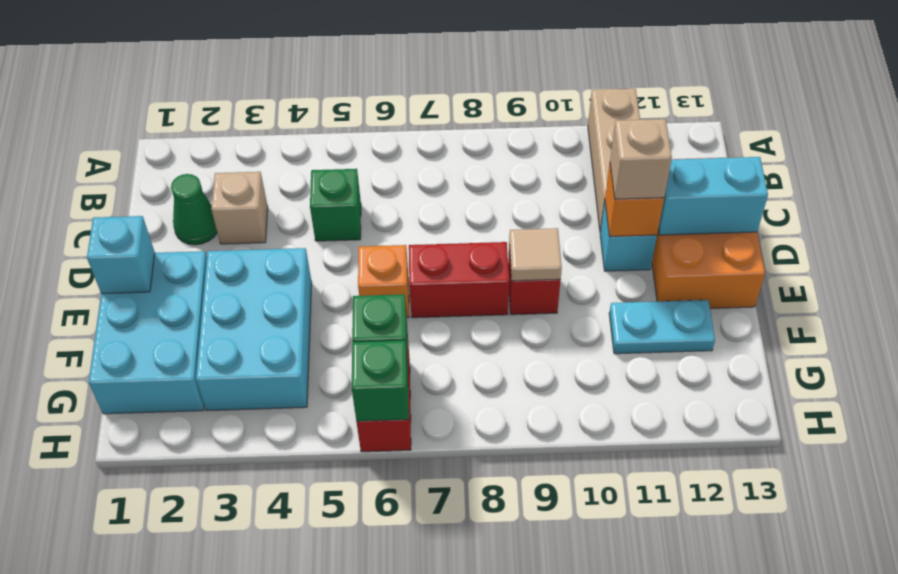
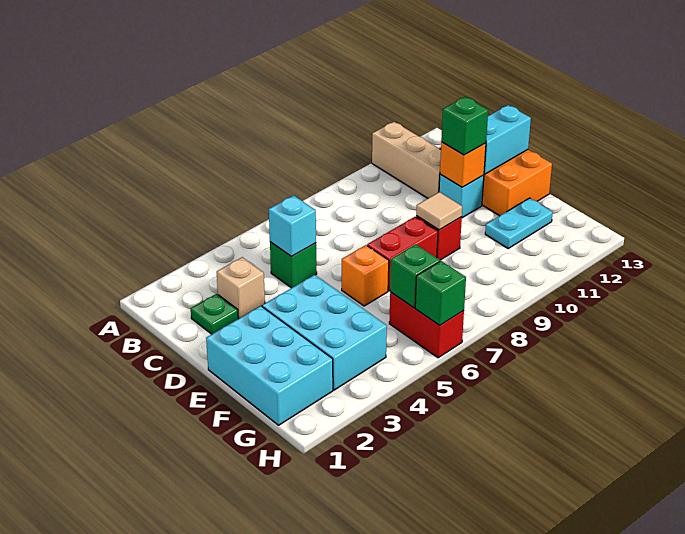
green 1x1 cone [171,174,217,245] -> green 1x1 plate [191,294,238,334]
tan 1x1 brick [610,119,672,199] -> green 1x1 brick [441,97,488,155]
cyan 1x1 brick [87,216,155,294] -> cyan 1x1 brick moved to [269,195,316,257]

